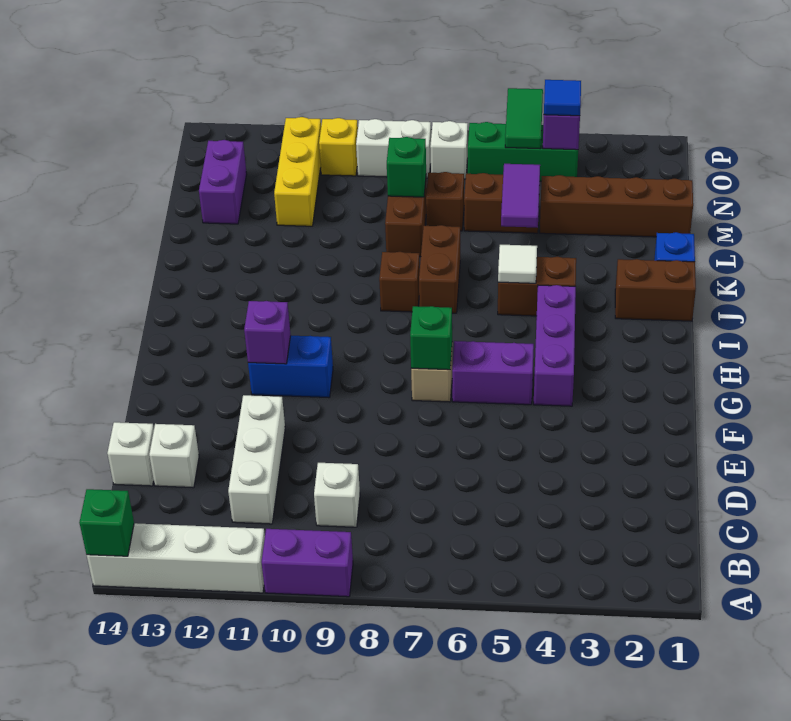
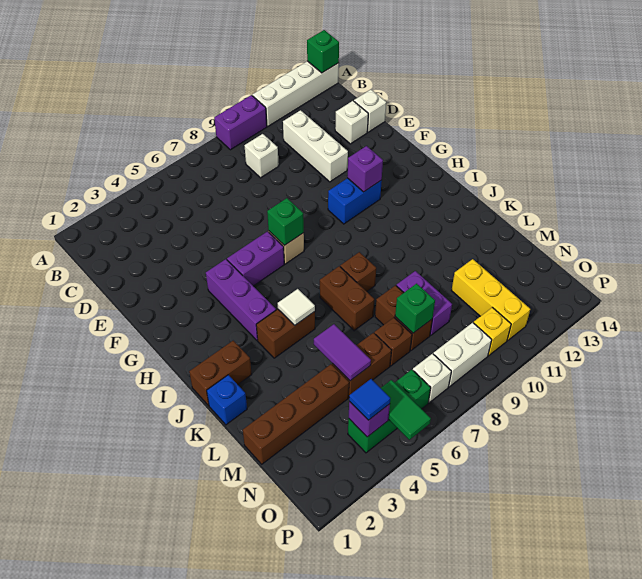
purple 1x2 brick [199,140,247,224] -> purple 1x2 brick moved to [396,271,452,335]

